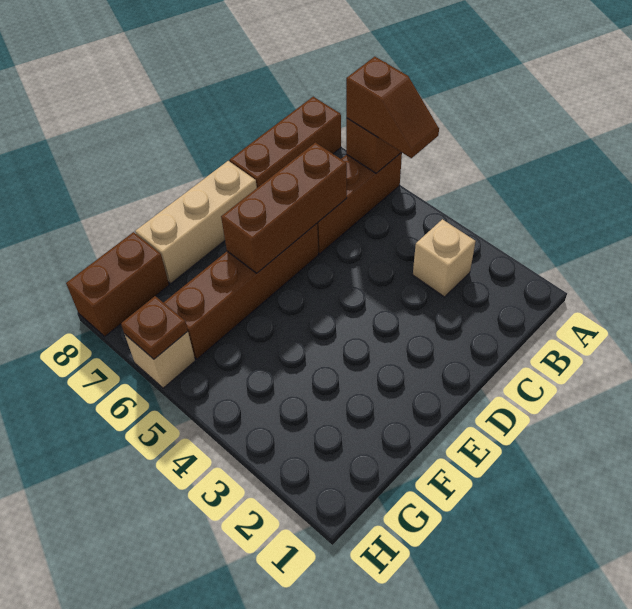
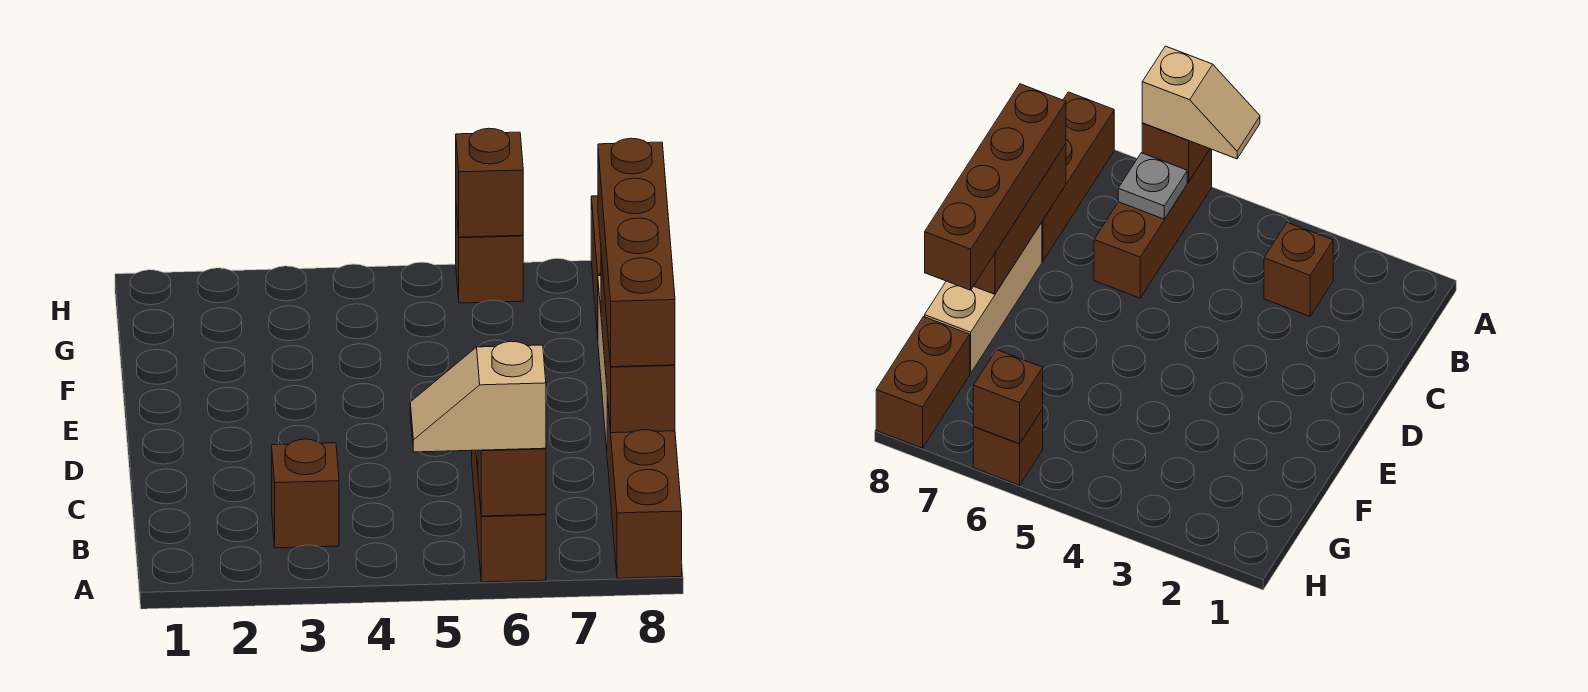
brown 1x2 slope [346,57,439,158] -> tan 1x2 slope [410,341,546,452]
tan 1x1 brick [413,219,476,297] -> brown 1x1 brick [272,439,339,548]
none -> grey 1x1 plate [1118,153,1187,219]
brown 1x3 brick [221,142,347,273] -> brown 1x3 brick moved to [601,255,675,433]
brown 1x4 brick [163,224,318,359] -> brown 1x4 brick moved to [598,138,675,367]
tan 1x1 brick [125,331,195,388] -> brown 1x1 brick [456,209,523,303]
brown 1x1 plate [121,296,188,359] -> brown 1x1 brick [456,128,523,237]

